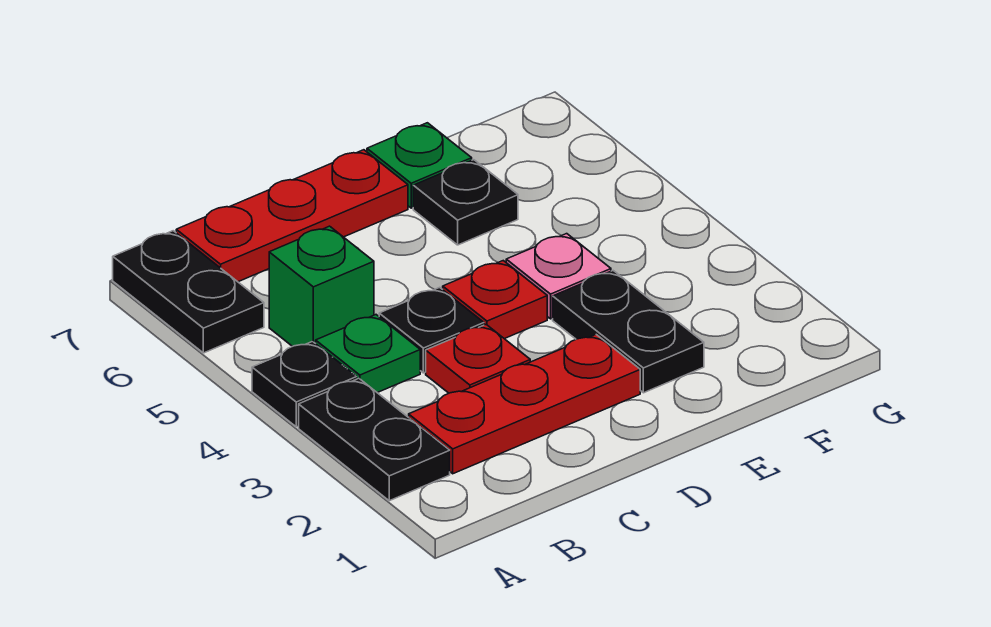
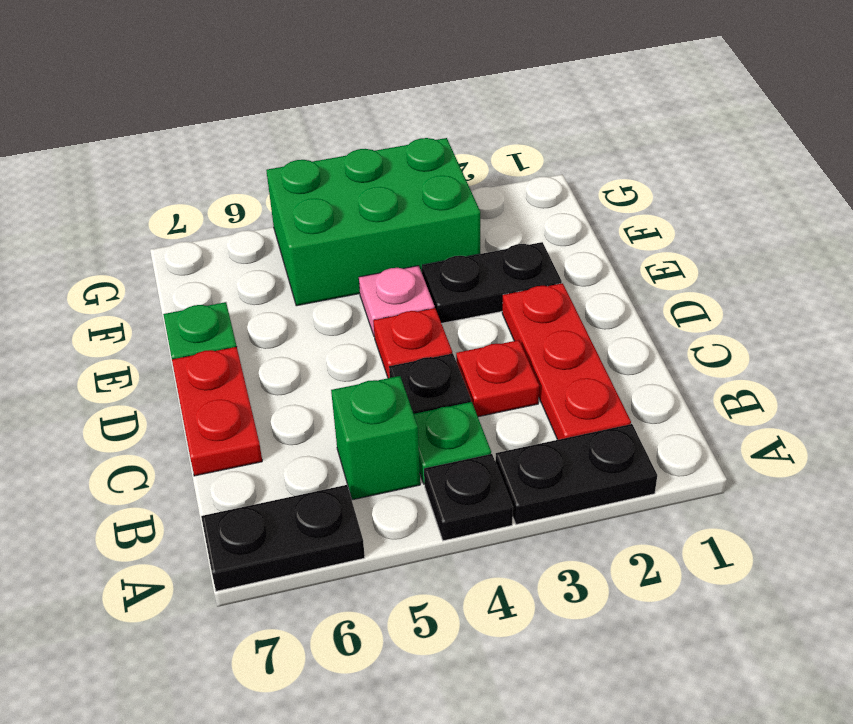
red 1x3 plate [176,150,408,282] -> red 1x2 plate [172,347,262,476]
black 1x1 plate [413,160,518,245] -> none
none -> green 2x3 brick [266,138,480,306]

